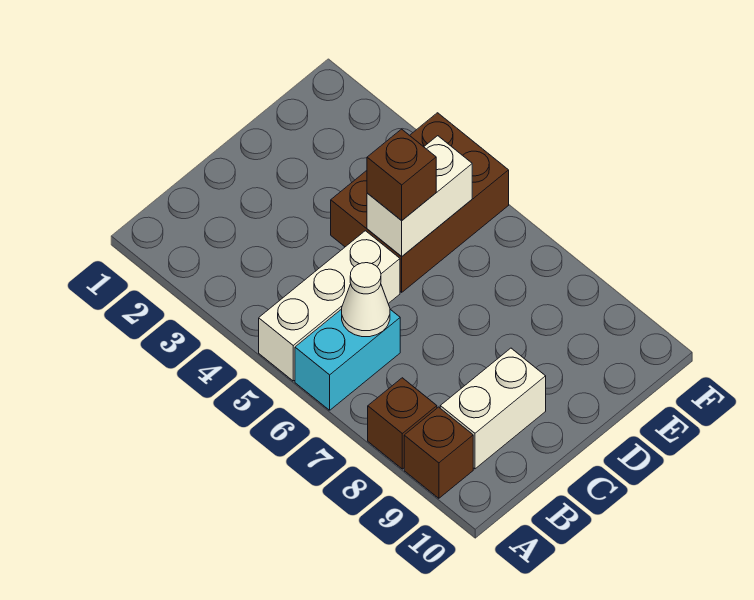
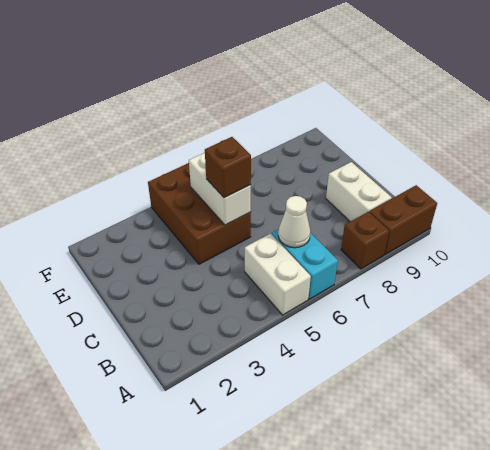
white 1x3 brick [259,231,400,381] -> white 1x2 brick [245,234,311,315]
brown 1x1 brick [404,407,473,498] -> brown 1x2 brick [370,185,437,255]

